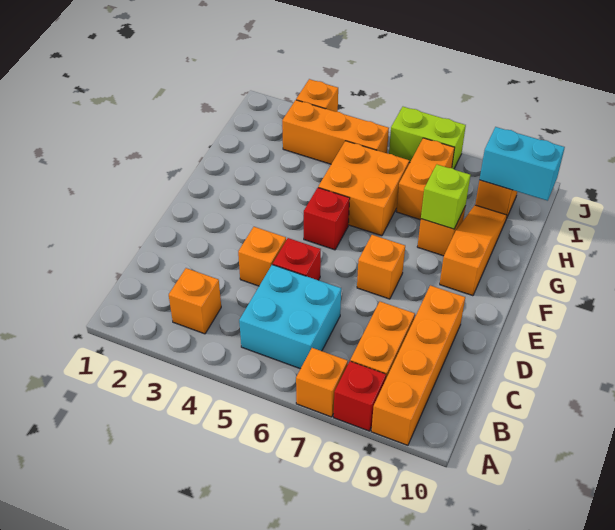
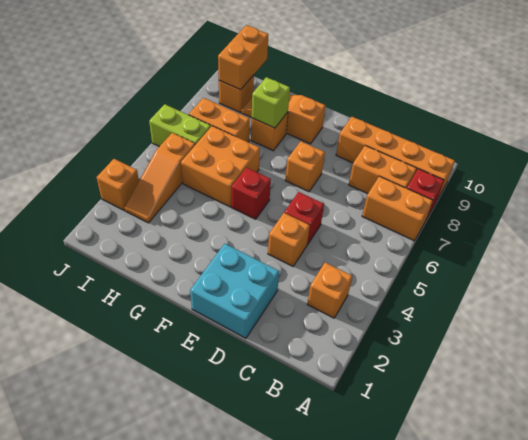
orange 1x1 brick [296,348,348,417] -> orange 1x2 brick [362,176,433,241]
cyan 2x2 brick [239,265,341,369] -> cyan 2x2 brick moved to [190,244,279,338]
orange 1x3 brick [282,100,389,164] -> orange 1x3 slope [125,133,195,223]
cyan 1x2 brick [480,127,565,201] -> orange 1x2 brick [218,25,268,90]
lime 1x2 brick [389,107,466,169] -> lime 1x2 brick turned to [149,104,211,147]

